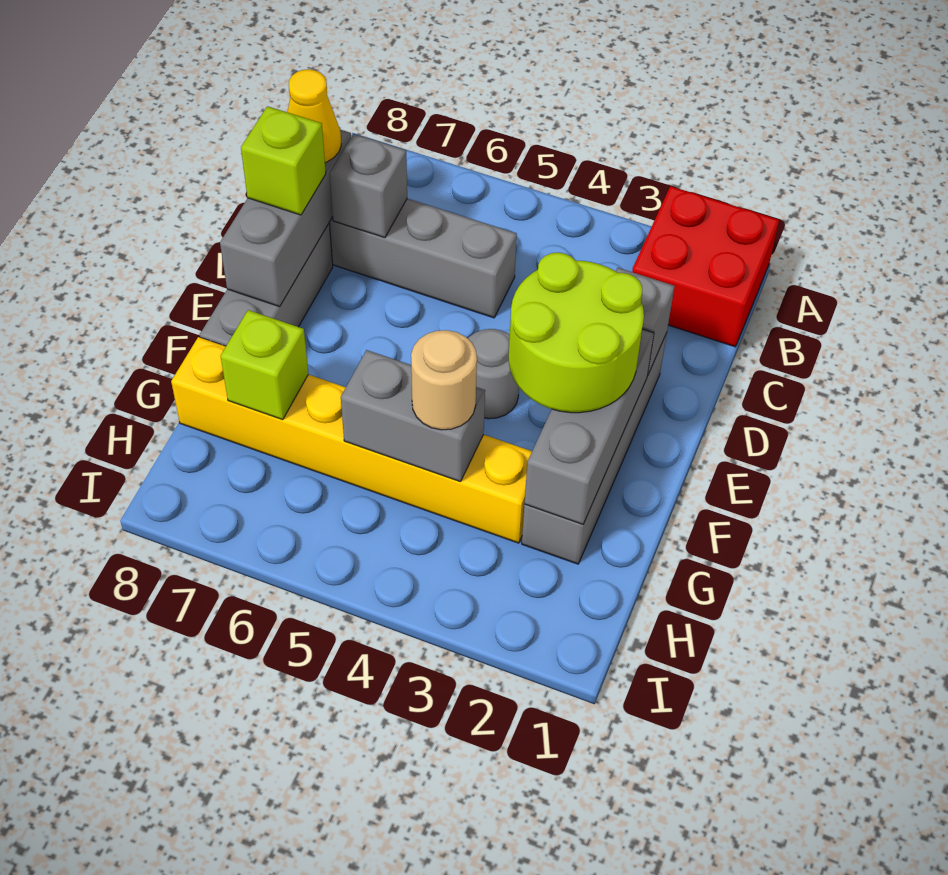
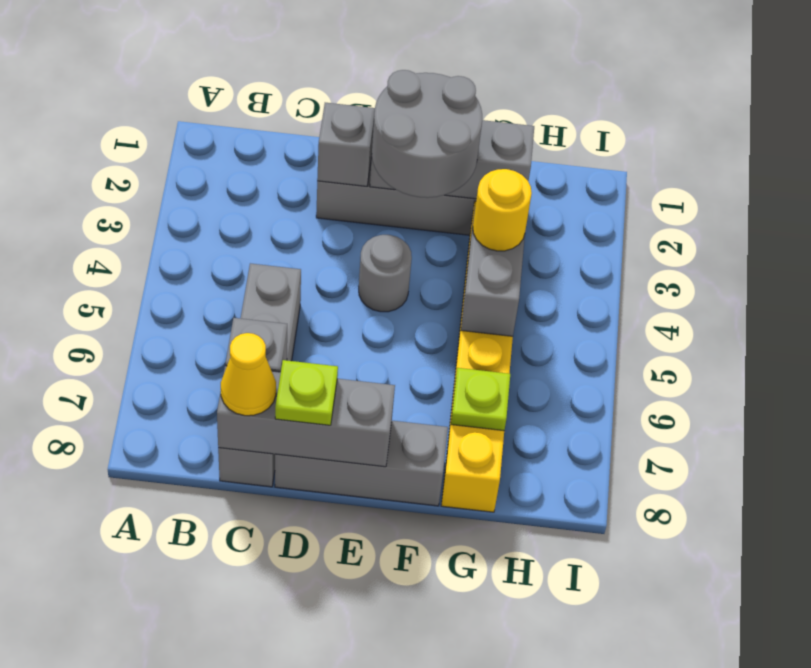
red 2x2 brick [632,186,779,347] -> none
lime 1x1 brick [241,106,326,215] -> lime 1x1 plate [275,360,338,425]
lime 2x2 round brick [509,253,644,413] -> grey 2x2 round brick [372,70,482,198]
tan 1x1 round brick [411,330,477,430] -> yellow 1x1 round brick [473,169,532,251]
lime 1x1 brick [221,310,308,420] -> lime 1x1 plate [451,368,510,431]

